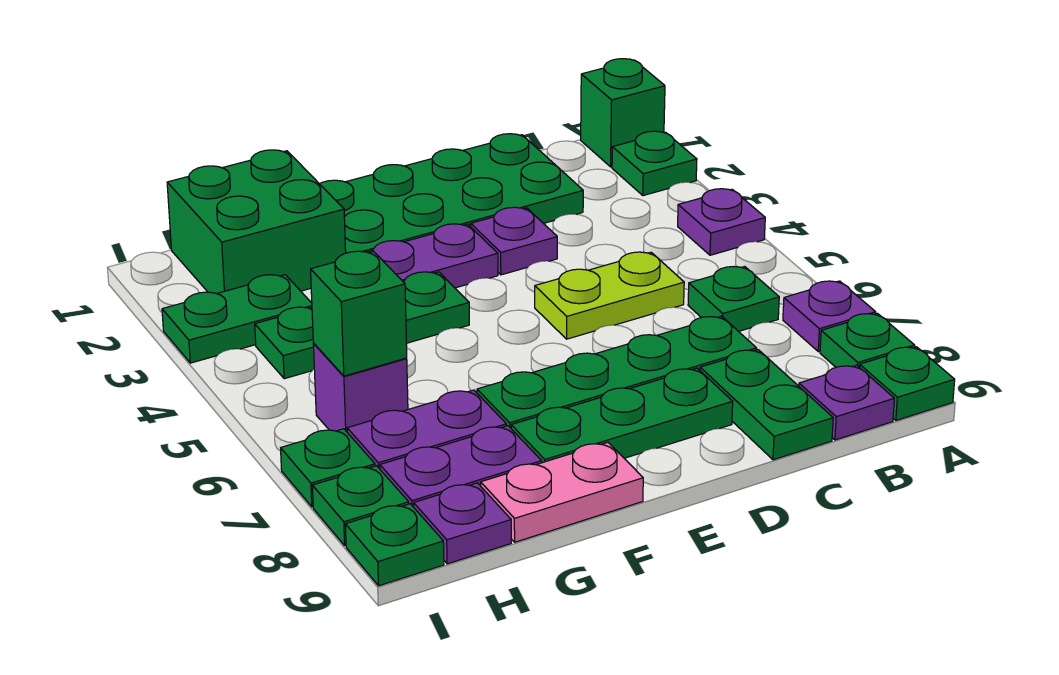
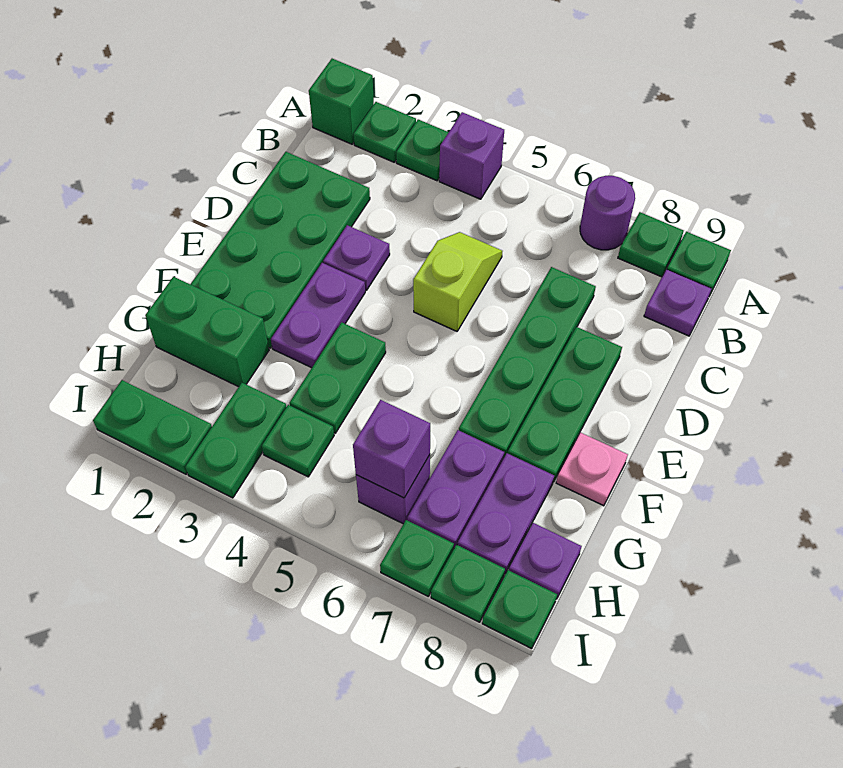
purple 1x1 plate [678,189,765,255] -> purple 1x1 brick [439,112,504,199]
purple 1x1 plate [783,281,876,352] -> purple 1x1 round brick [580,176,635,250]
green 1x1 plate [688,267,779,331] -> green 1x1 plate moved to [396,120,449,181]
lime 1x2 plate [535,252,684,339] -> lime 1x2 slope [413,232,503,331]
green 1x2 plate [700,350,833,460] -> green 1x2 plate moved to [93,380,212,474]
pink 1x2 plate [481,442,643,542] -> pink 1x1 plate [556,433,628,506]
green 2x2 brick [167,150,346,294] -> green 1x2 brick [145,277,269,387]
green 1x1 brick [311,251,407,376] -> purple 1x1 brick [353,400,430,498]

